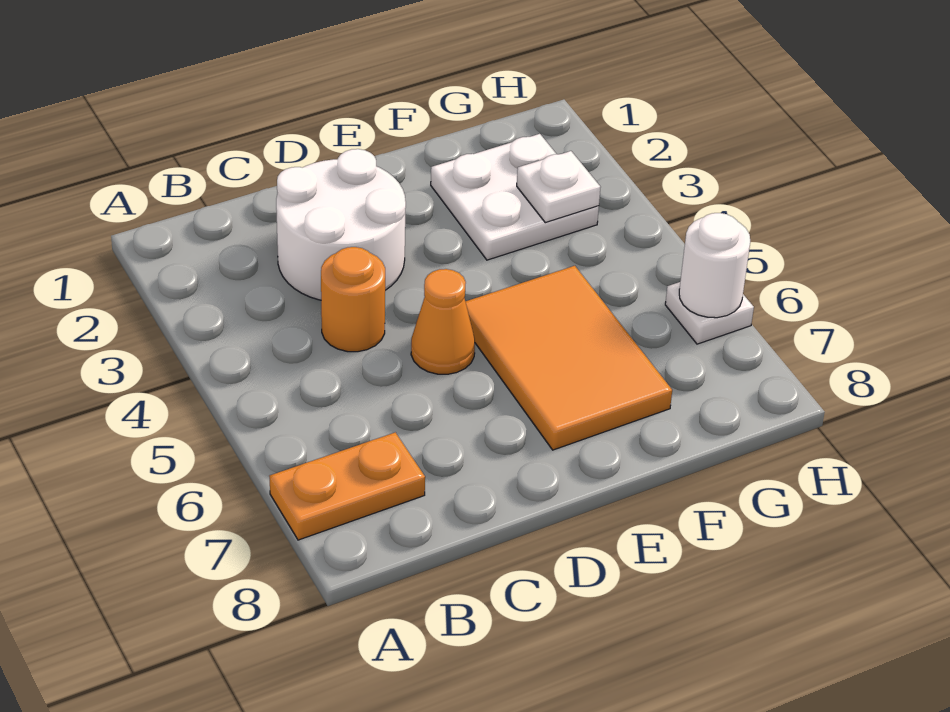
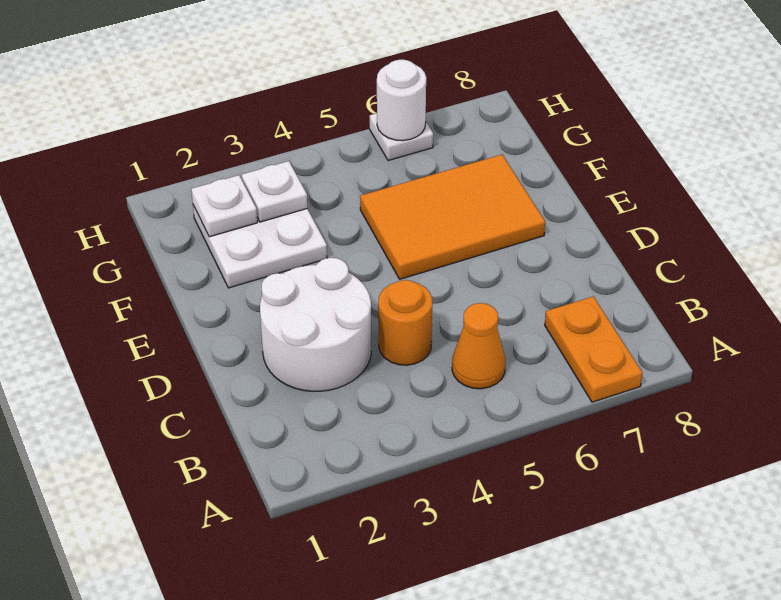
orange 1x1 cone [411,269,475,374] -> orange 1x1 cone moved to [452,303,506,389]
none -> white 1x1 plate [191,175,257,237]

